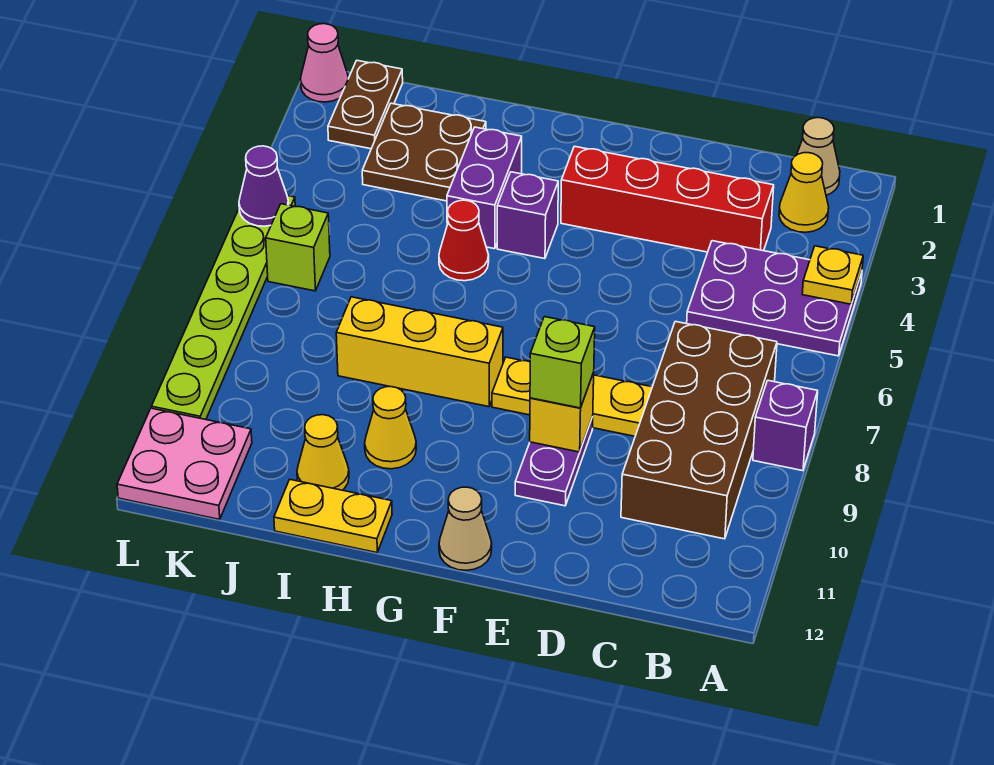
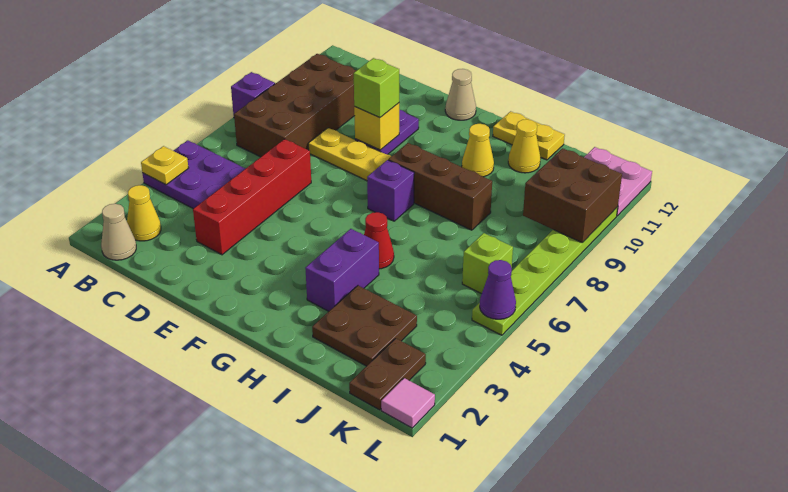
red 1x4 brick [561,146,774,252] -> red 1x4 brick turned to [193,139,311,255]
purple 1x1 brick [497,172,558,259] -> purple 1x1 brick moved to [367,160,414,221]
yellow 1x3 brick [336,297,503,407] -> brown 1x3 brick [388,143,492,230]
none -> brown 2x2 brick [523,148,622,243]
pink 1x1 cone [301,24,348,102] -> pink 1x1 tile [381,378,435,428]

